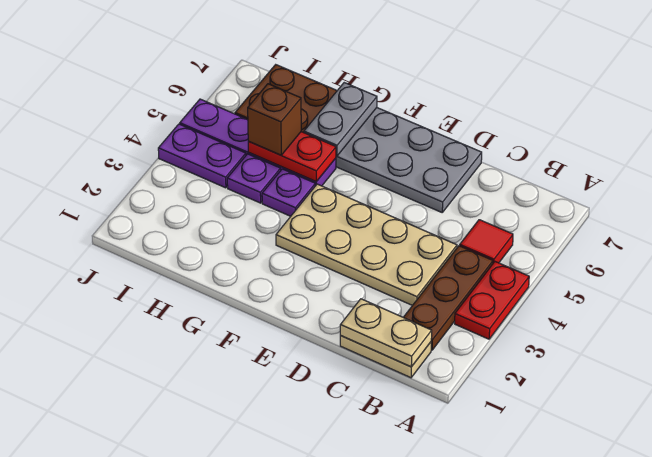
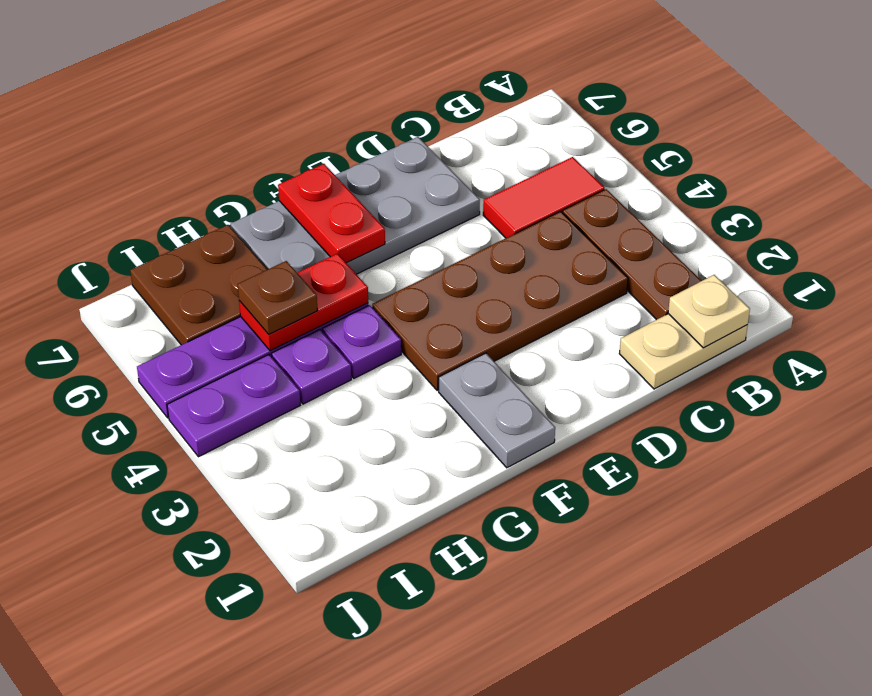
red 1x2 plate [455,262,529,339] -> red 1x2 plate moved to [278,164,385,263]
tan 1x2 plate [340,299,432,367] -> tan 1x1 plate [668,275,750,348]
red 1x1 tile [460,220,513,263] -> red 1x2 tile [483,157,605,238]
tan 2x4 plate [276,184,457,305] -> brown 2x4 plate [372,212,628,391]
grey 1x2 plate [304,83,377,156] -> grey 1x2 plate moved to [439,353,555,468]
brown 1x1 brick [248,84,301,155] -> brown 1x1 plate [238,261,318,334]

